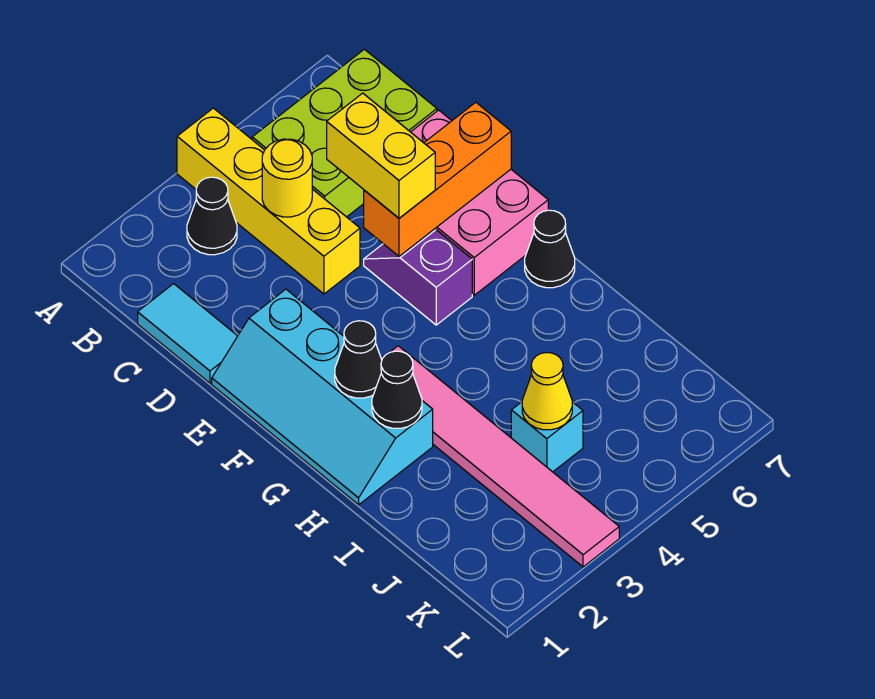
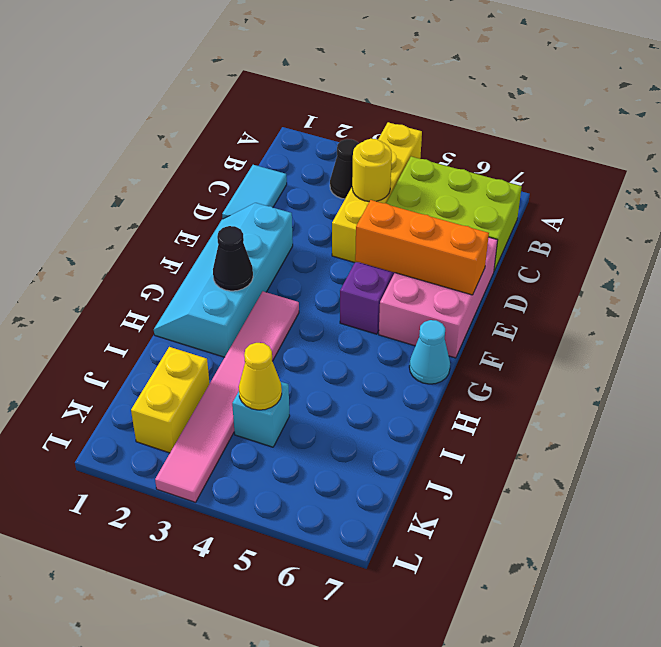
yellow 1x2 brick [327,93,435,218] -> yellow 1x2 brick moved to [131,347,210,453]
black 1x1 cone [525,210,575,288] -> cyan 1x1 cone [409,320,450,384]
black 1x1 cone [372,351,422,428] -> none

